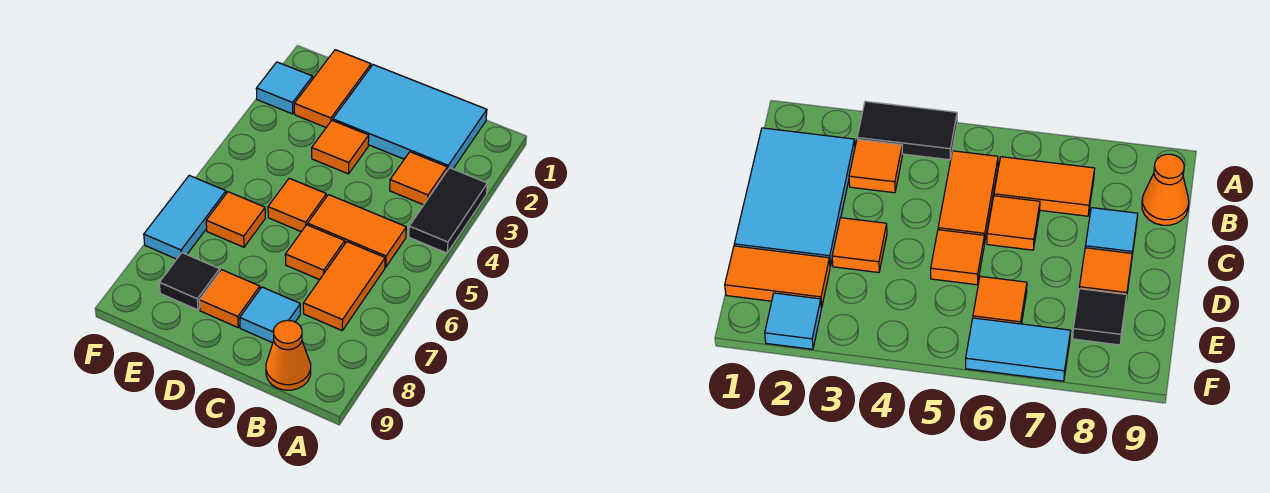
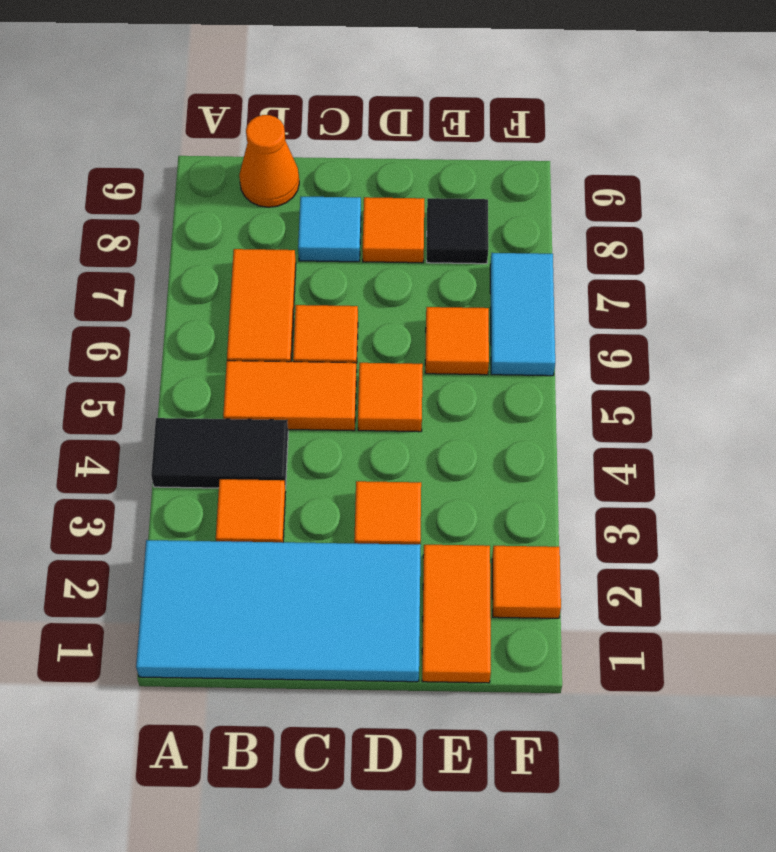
black 1x2 tile [409,168,487,253] -> black 1x2 tile turned to [151,418,288,489]
cyan 2x3 tile [333,65,487,170] -> cyan 2x4 tile [136,540,421,682]
cyan 1x1 tile [256,62,313,114] -> orange 1x1 tile [492,546,561,618]

